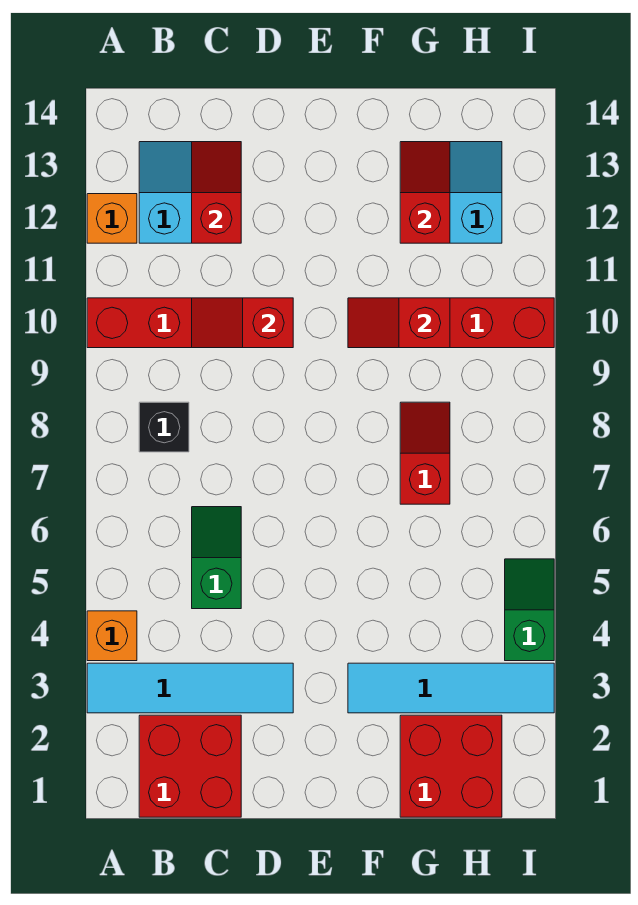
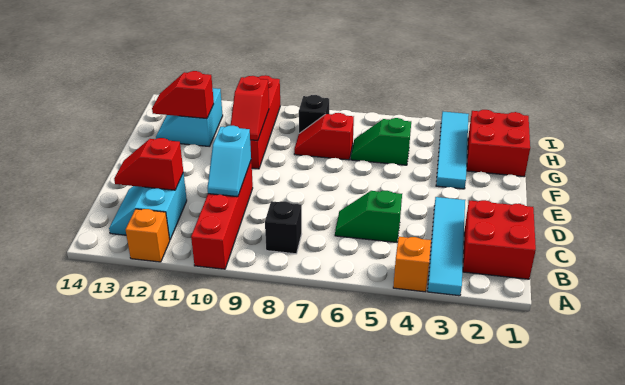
red 1x2 slope [192,298,293,348] -> cyan 1x2 slope [207,126,251,197]
none -> black 1x1 brick [299,95,329,133]
green 1x2 slope [505,559,554,661] -> green 1x2 slope moved to [351,118,411,165]

